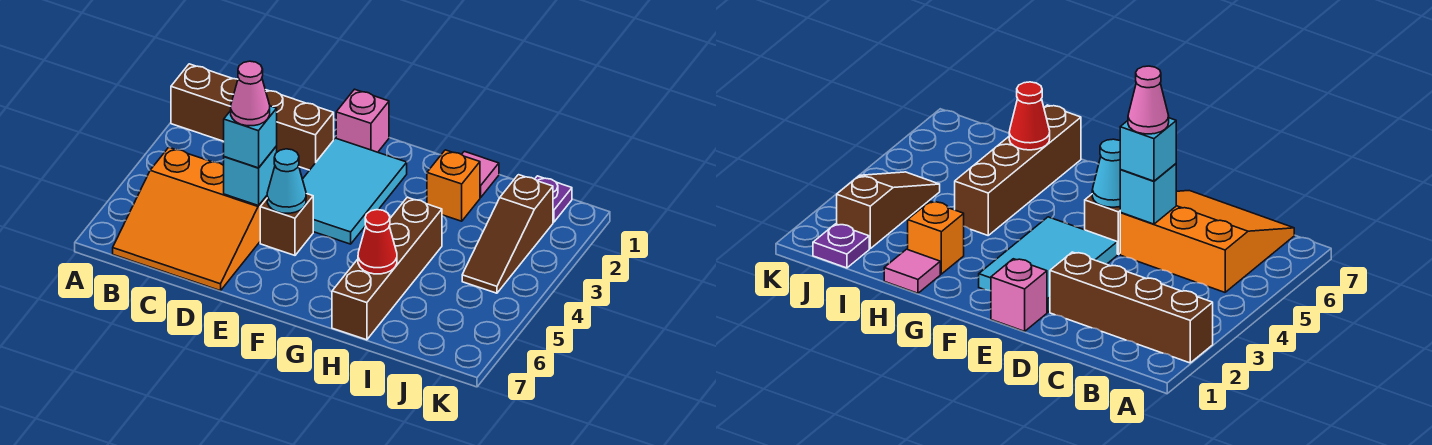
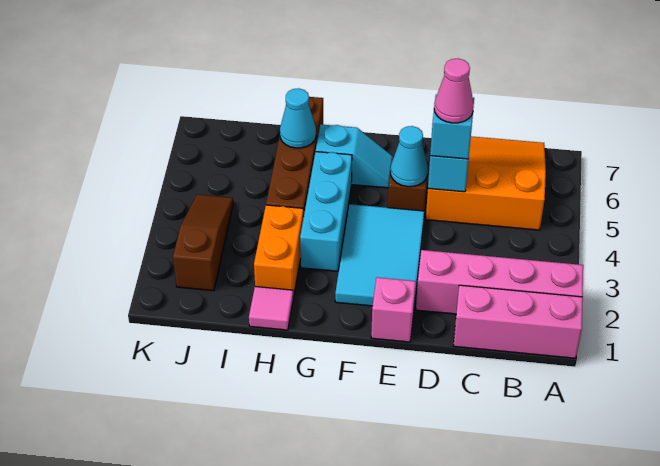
none -> pink 1x3 brick [453,285,583,358]
brown 1x4 brick [171,64,334,170] -> pink 1x4 brick [416,250,583,314]
none -> cyan 1x2 slope [316,124,393,188]
none -> cyan 1x3 brick [300,152,352,271]
orange 1x1 brick [427,150,480,221] -> orange 1x2 brick [254,205,304,298]
red 1x1 cone [358,210,397,274] -> cyan 1x1 cone [280,88,316,148]
purple 1x1 plate [535,176,572,222] -> none

